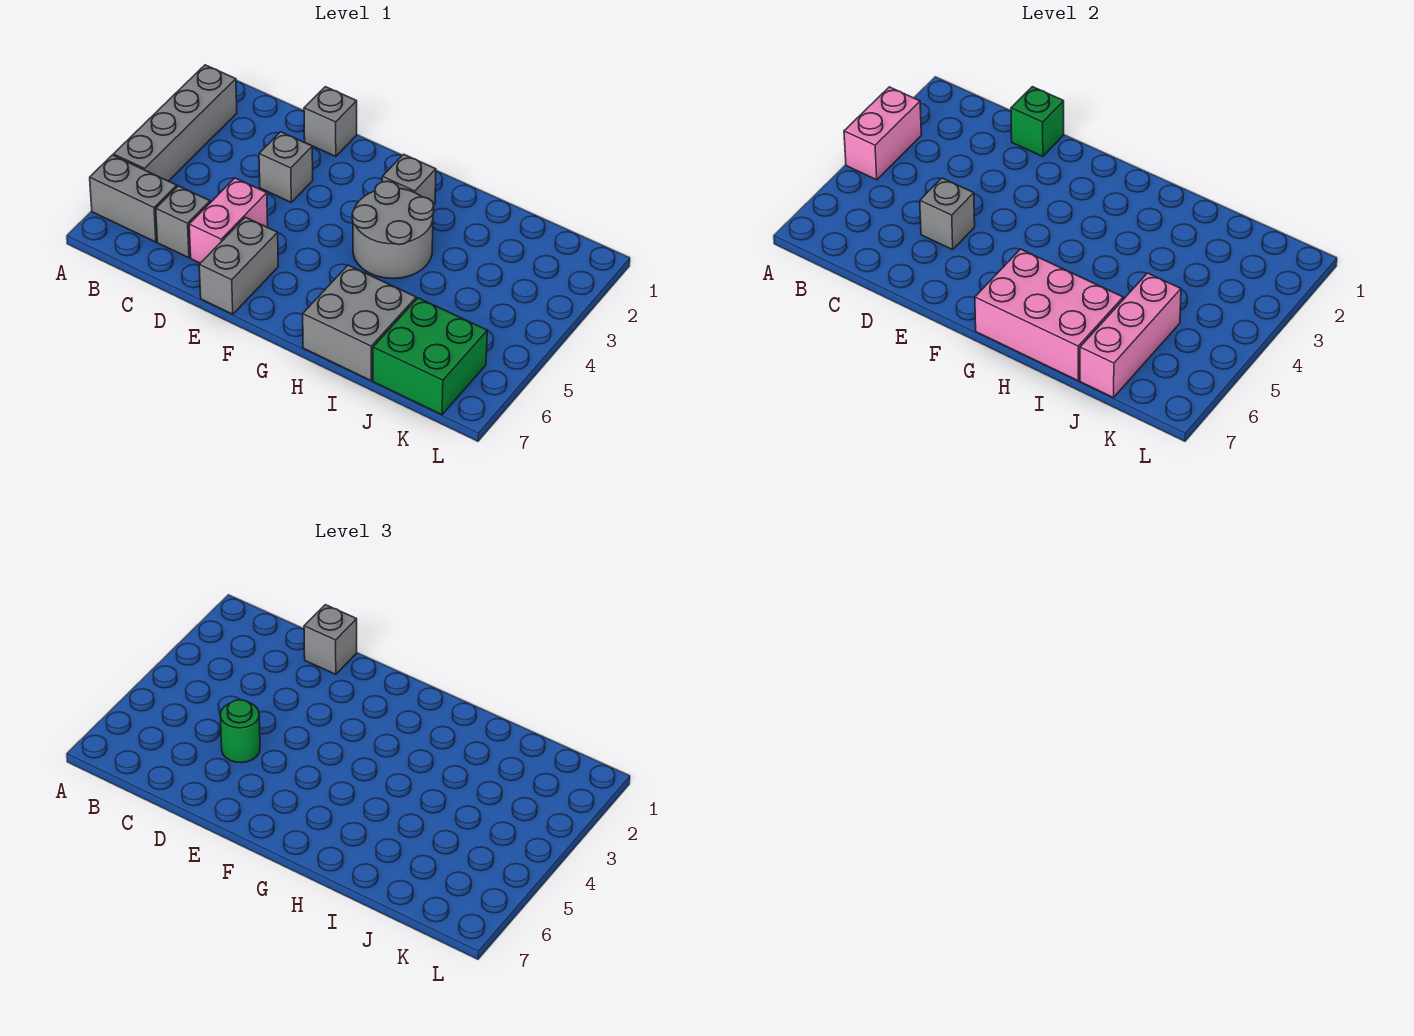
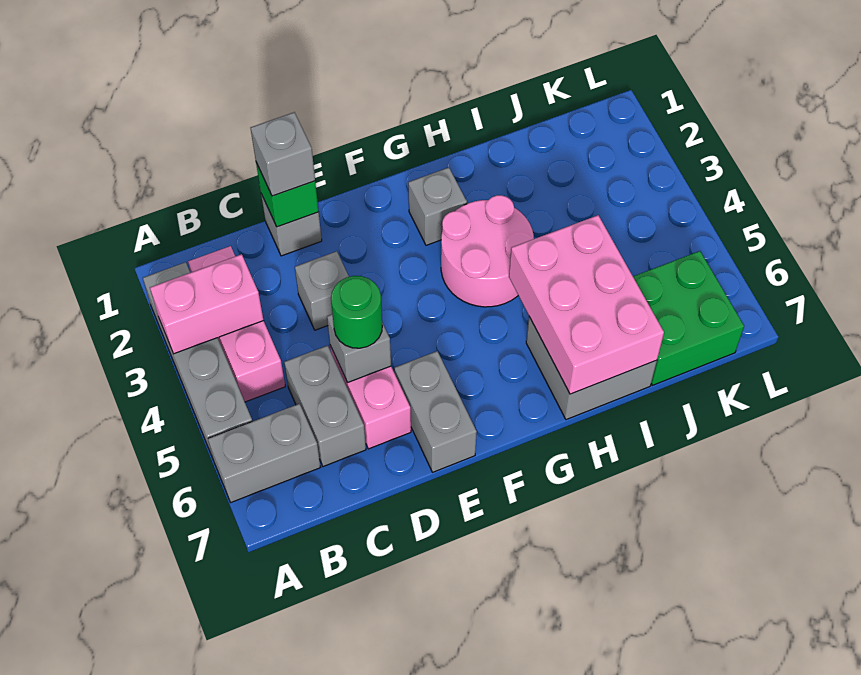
pink 1x2 brick [844,87,921,180] -> pink 1x2 brick turned to [150,254,264,354]
grey 1x1 brick [156,186,210,258] -> grey 1x2 brick [284,345,366,467]
grey 2x2 round brick [352,181,434,279] -> pink 2x2 round brick [441,195,534,307]
pink 2x3 brick [975,249,1123,381] -> pink 2x3 brick turned to [509,215,664,394]
pink 1x3 brick [1080,273,1181,398] -> pink 1x3 brick moved to [188,246,285,402]

